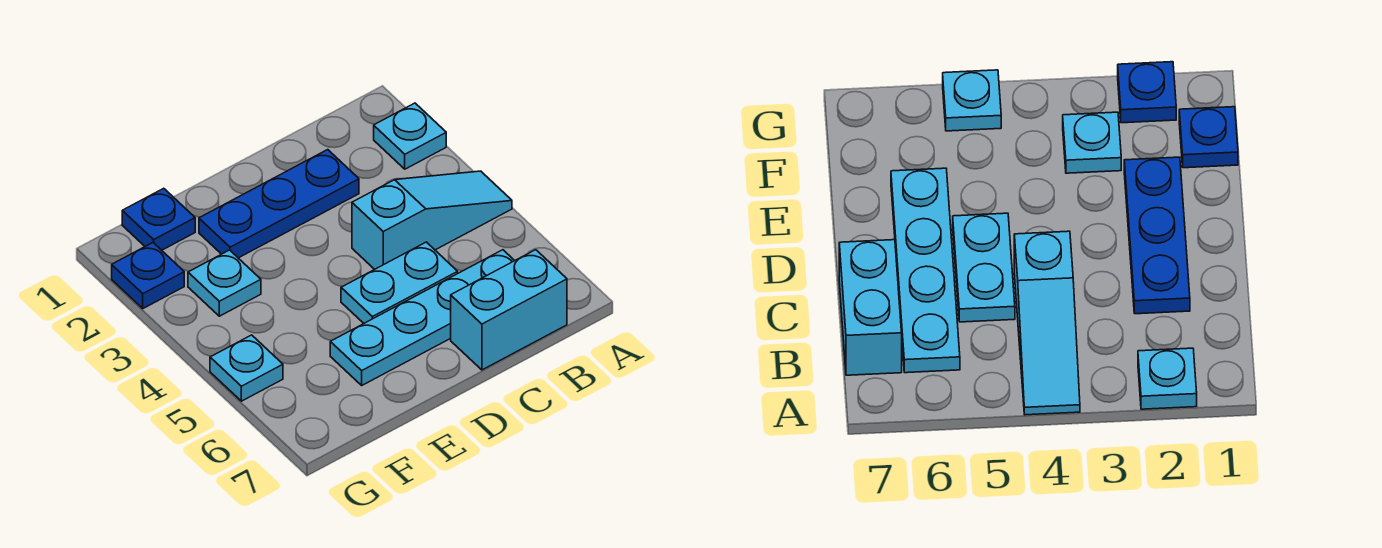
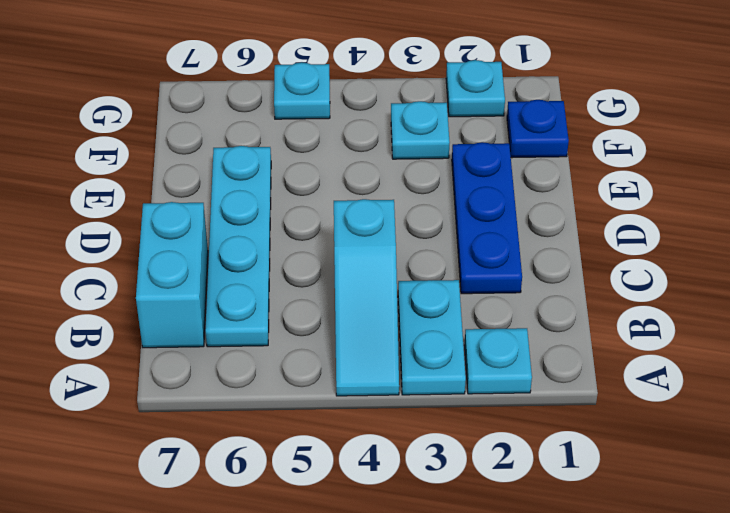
cyan 1x2 plate [341,242,458,323] -> cyan 1x2 plate moved to [398,280,466,395]
blue 1x1 plate [112,243,184,308] -> cyan 1x1 plate [446,60,505,117]

